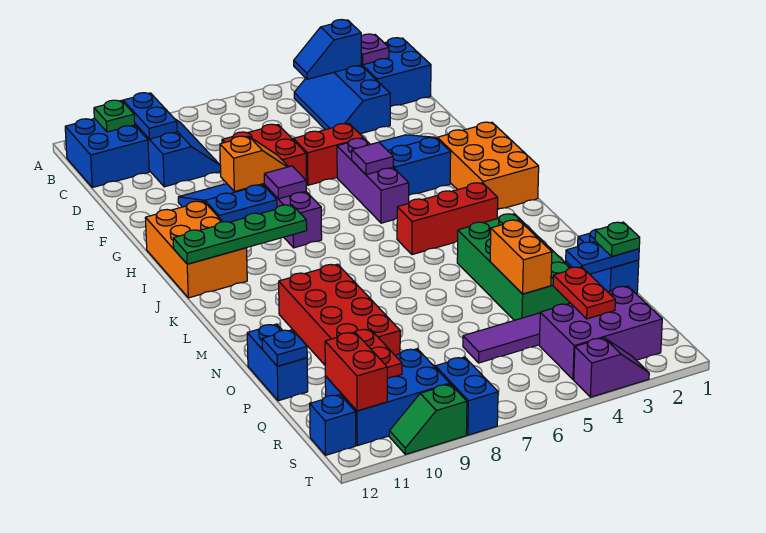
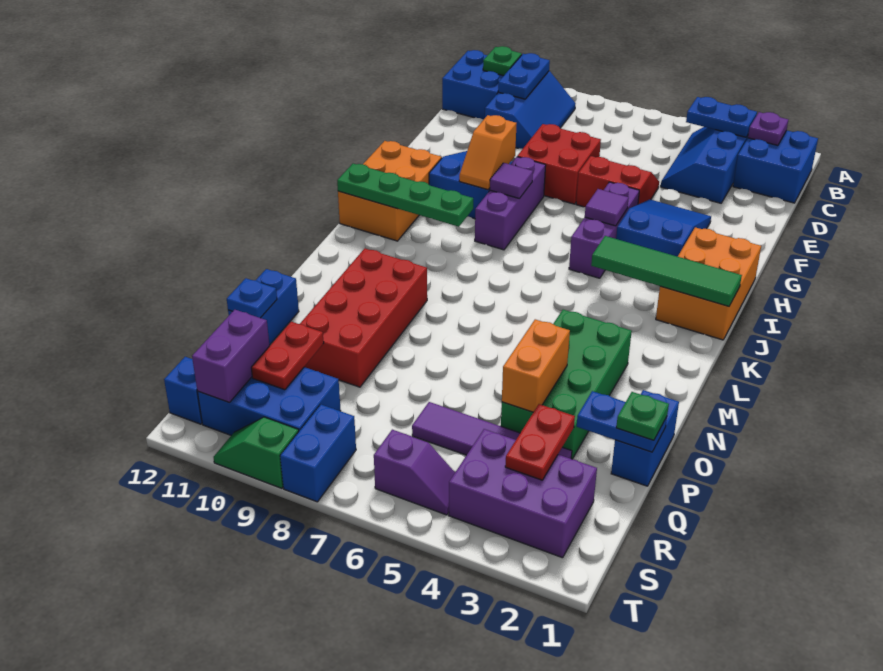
blue 1x2 slope [294,20,361,79] -> blue 1x2 plate [686,97,757,137]
orange 1x2 slope [220,136,288,191] -> orange 1x2 slope turned to [459,115,517,190]
none -> green 1x4 tile [591,236,742,306]
red 1x3 brick [397,183,498,255] -> none
red 1x2 brick [325,332,387,411] -> purple 1x2 brick [192,310,270,402]
purple 1x2 slope [574,338,649,397] -> purple 1x2 slope moved to [374,430,455,515]

